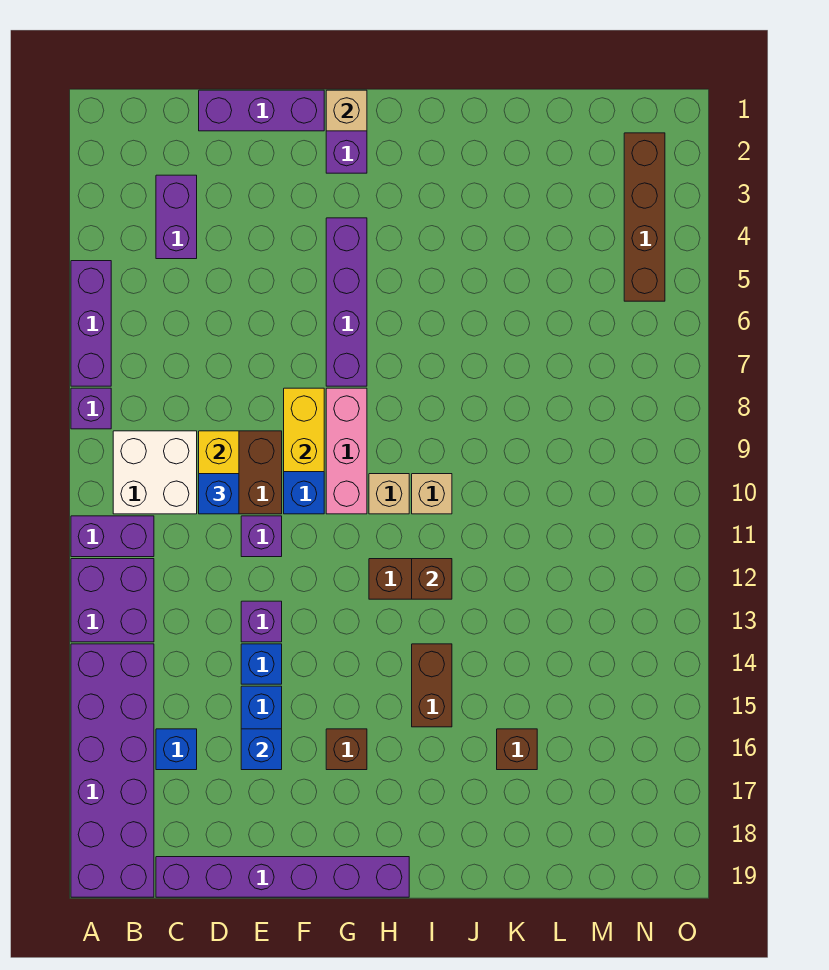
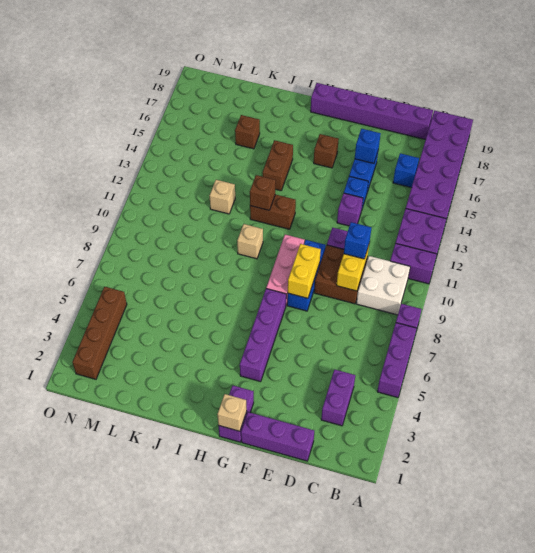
tan 1x1 brick [369,474,409,514] -> tan 1x1 brick moved to [209,180,235,214]

